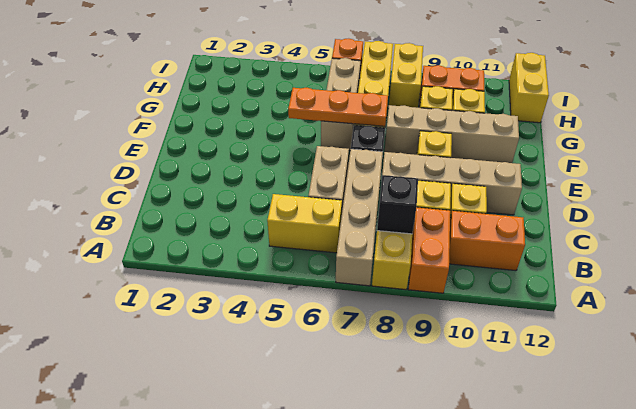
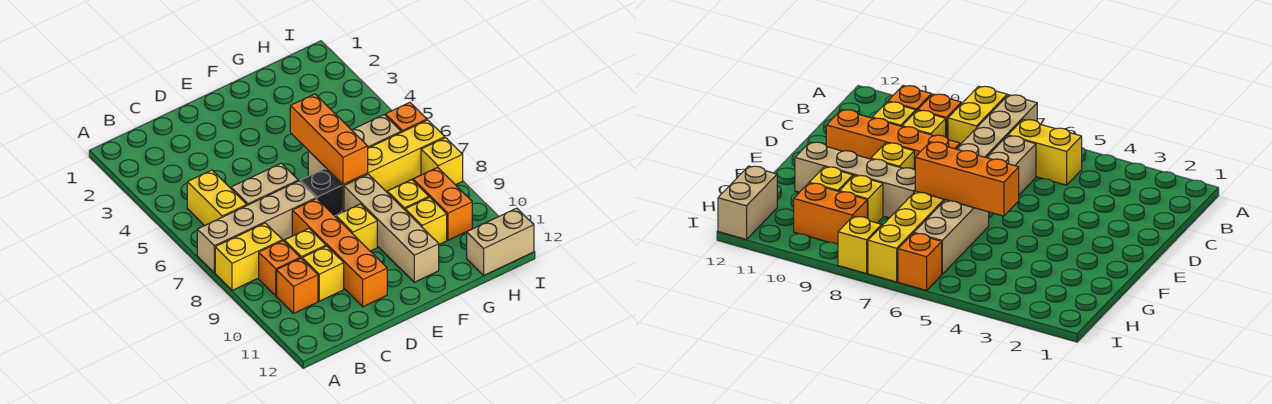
orange 1x2 brick [408,207,450,293] -> orange 1x1 brick [259,241,300,296]
black 1x1 brick [377,175,418,234] -> none
orange 1x2 brick [449,211,525,271] -> orange 1x1 brick [277,258,318,313]
tan 1x4 brick [382,152,522,215] -> orange 1x4 brick [292,199,387,307]
orange 1x3 plate [288,88,388,126] -> orange 1x3 brick [290,94,368,184]
yellow 1x2 brick [389,43,423,108] -> yellow 1x1 brick [421,138,463,185]
yellow 1x2 brick [509,53,549,123] -> tan 1x2 brick [467,208,534,275]

